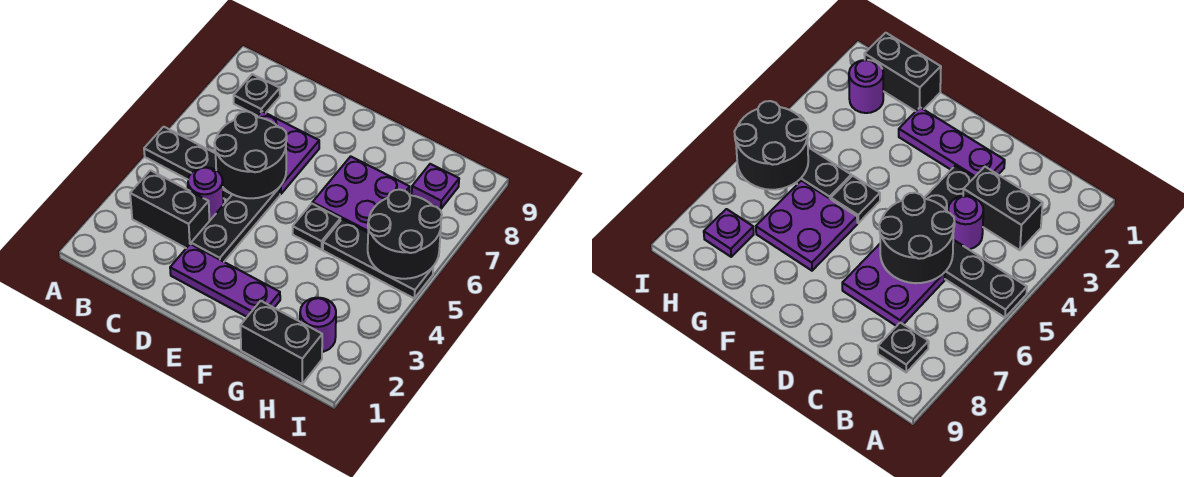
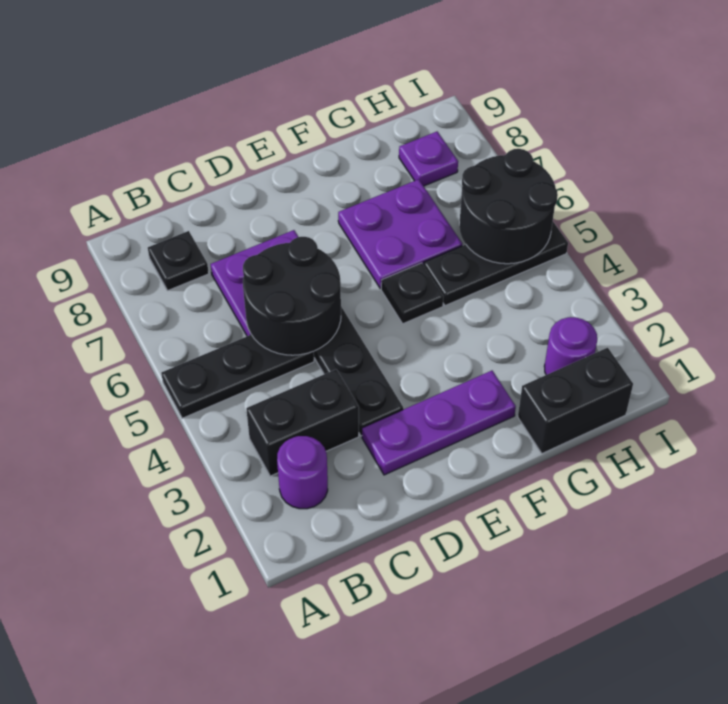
purple 1x1 round brick [188,167,223,220] -> purple 1x1 round brick moved to [277,436,328,509]

